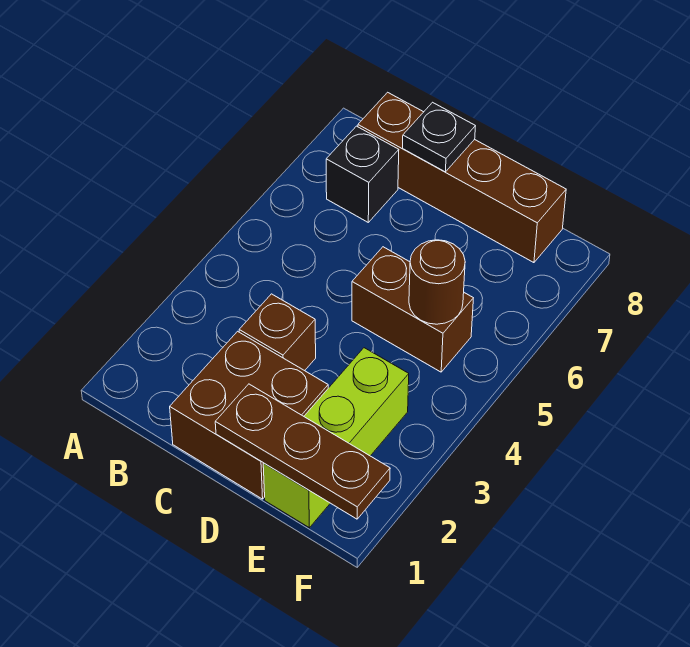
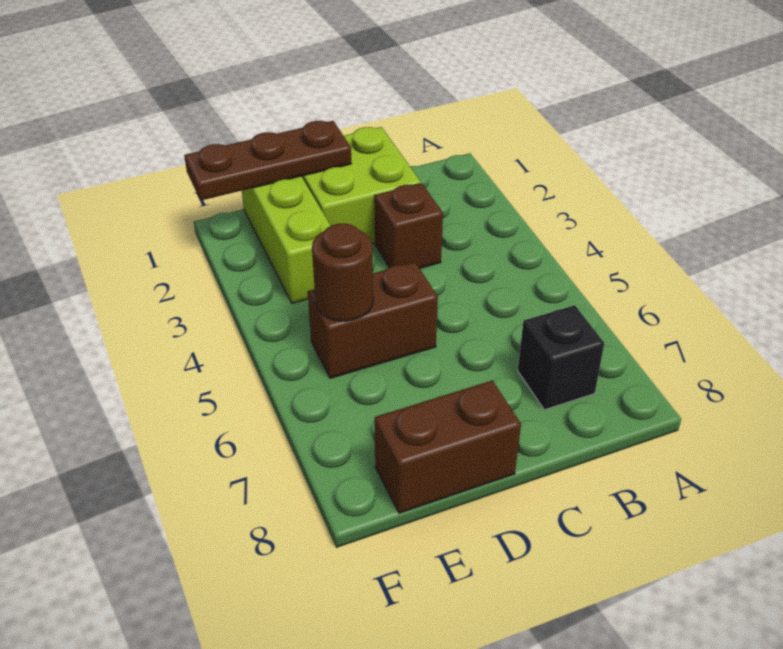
brown 1x4 brick [358,92,566,263] -> brown 1x2 brick [375,380,521,513]
brown 2x2 brick [170,331,328,499] -> lime 2x2 brick [302,127,421,244]
black 1x1 plate [403,102,475,172] -> none

